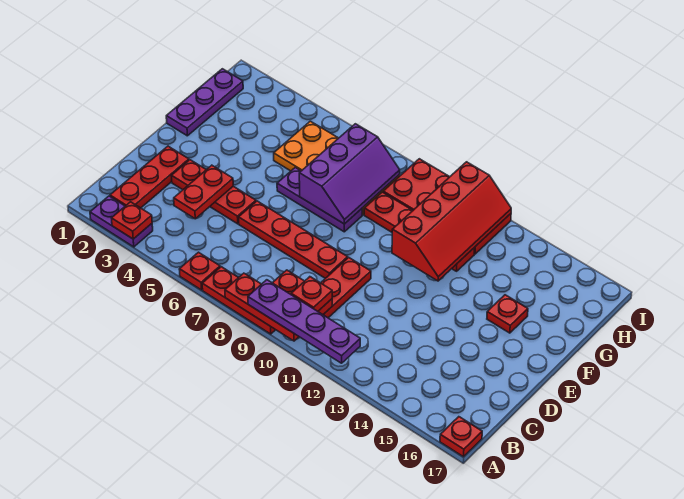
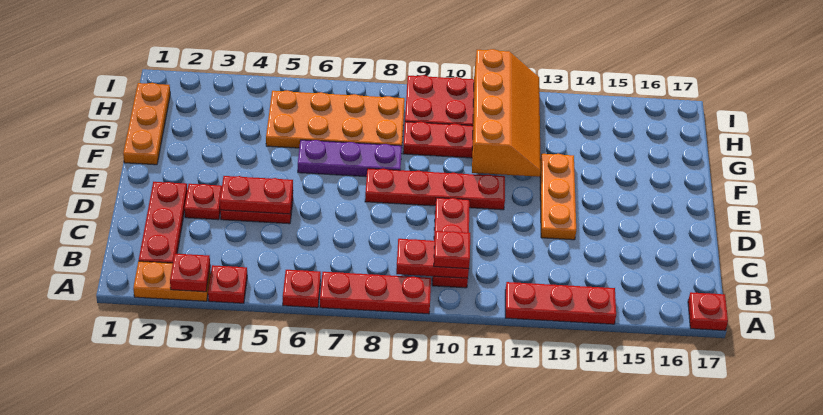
purple 1x2 plate [90,196,153,247] -> orange 1x2 plate [133,261,211,301]
red 1x3 plate [225,273,299,341] -> red 1x3 plate moved to [505,282,616,324]
purple 1x4 plate [248,280,360,363] -> none
red 1x2 plate [174,165,233,219] -> red 1x2 plate turned to [220,176,293,214]
red 1x4 plate [239,201,348,278] -> red 1x4 plate moved to [365,168,505,210]
none -> orange 1x3 plate [540,154,576,240]
purple 1x3 plate [166,69,243,136] -> orange 1x3 plate [123,83,170,165]
purple 2x3 slope [299,124,400,224] -> none
red 2x4 slope [392,162,511,281] -> orange 2x4 slope [472,49,541,177]
red 1x1 plate [487,295,528,333] -> red 1x1 plate moved to [208,265,247,303]

